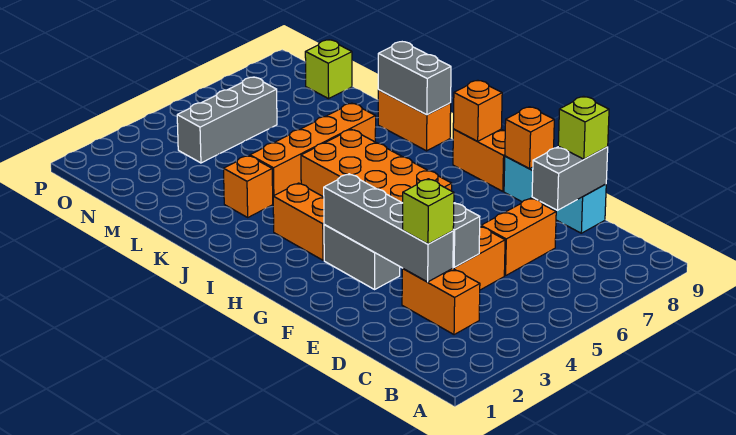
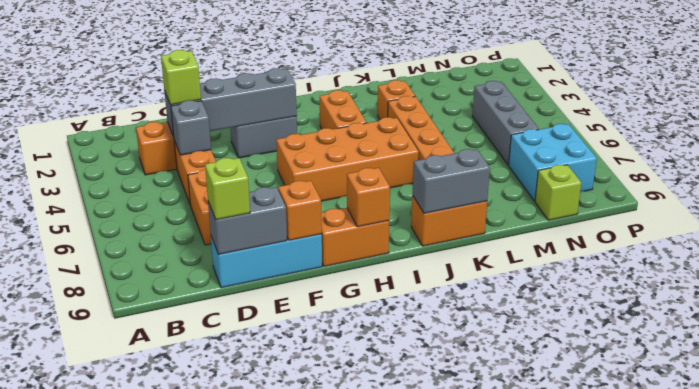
grey 1x2 brick [532,146,608,210] -> grey 1x2 brick turned to [208,187,287,255]
orange 1x2 brick [273,183,324,260] -> orange 1x2 brick turned to [320,90,367,129]
none -> cyan 2x2 brick [509,124,597,201]

